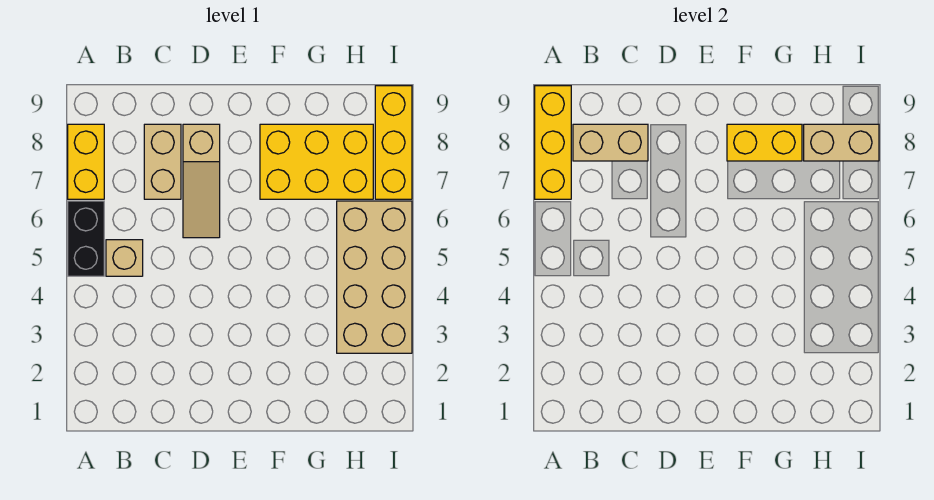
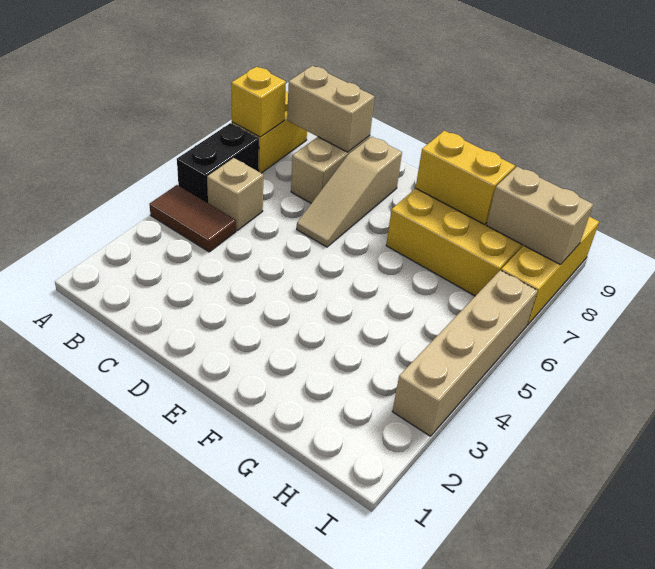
none -> brown 1x2 tile [149,185,236,252]
yellow 1x3 brick [535,86,571,199] -> yellow 1x1 brick [231,67,286,137]
tan 2x4 brick [337,201,412,353] -> tan 1x4 brick [392,270,537,436]

